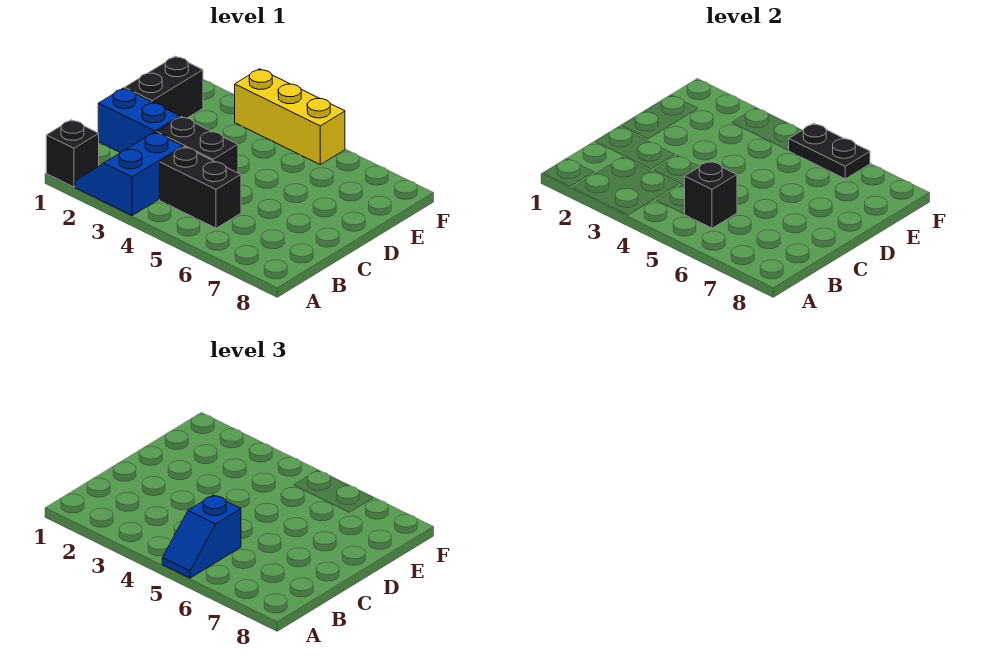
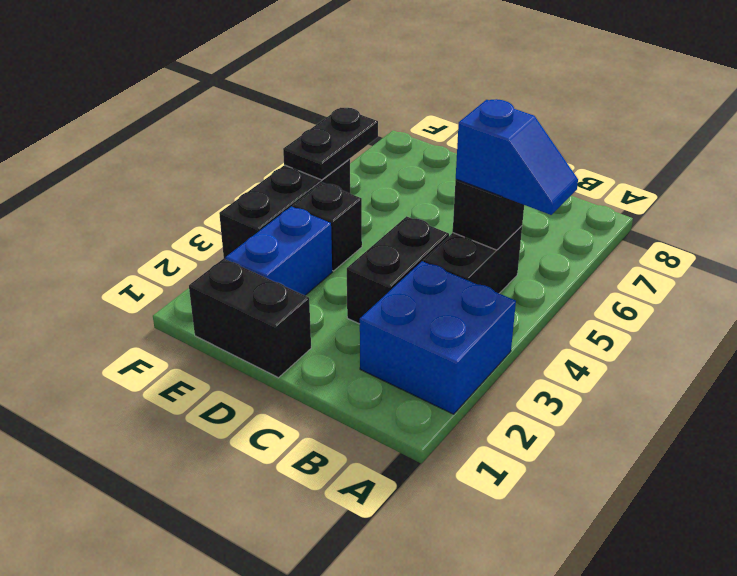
black 1x1 brick [46,120,99,187] -> black 1x1 brick moved to [293,183,362,271]
blue 2x2 slope [75,132,183,216] -> blue 2x2 brick [360,261,516,414]
blue 1x2 brick [98,88,180,153] -> blue 1x2 brick moved to [225,206,332,295]
yellow 1x3 brick [235,69,345,165] -> black 1x3 brick [219,159,350,259]

